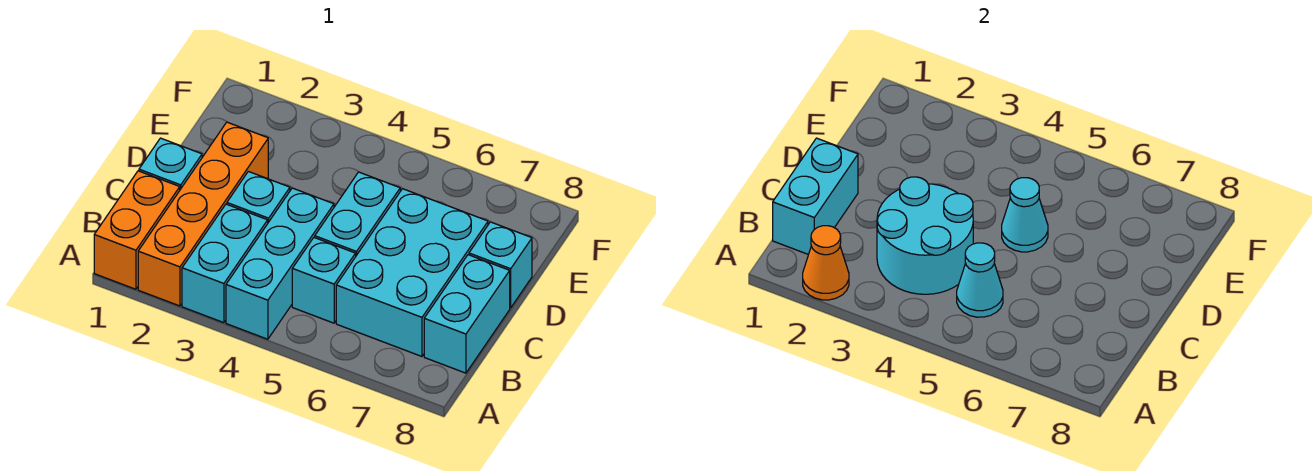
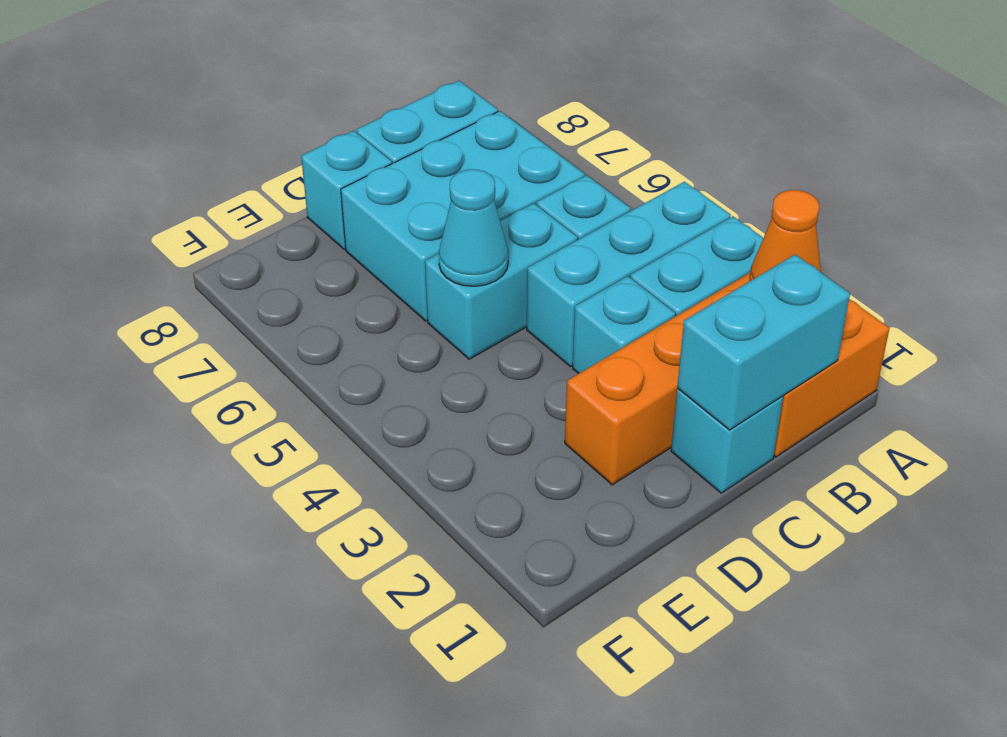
cyan 2x2 round brick [877,177,973,294] -> none
cyan 1x1 cone [957,243,1003,317] -> none

